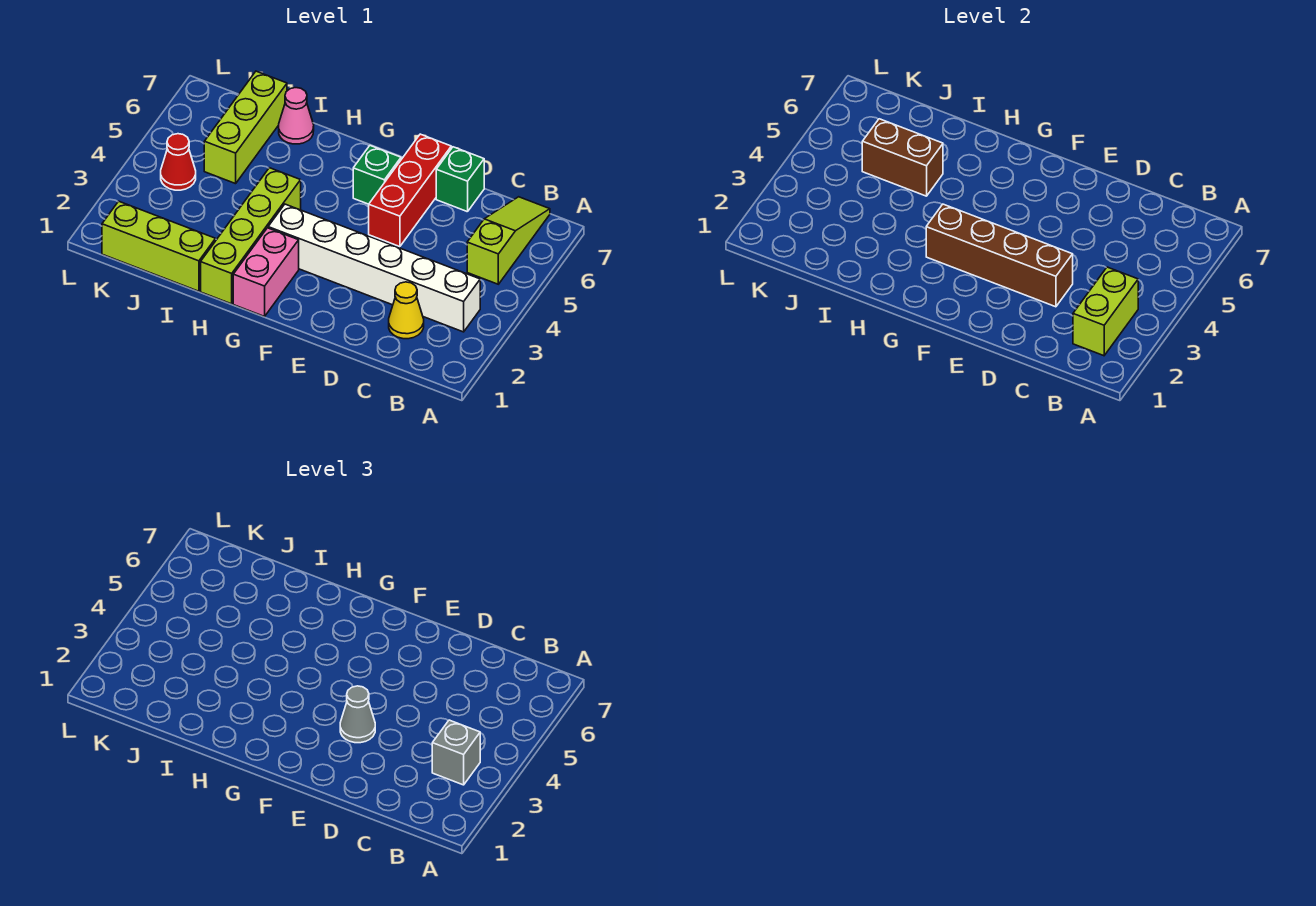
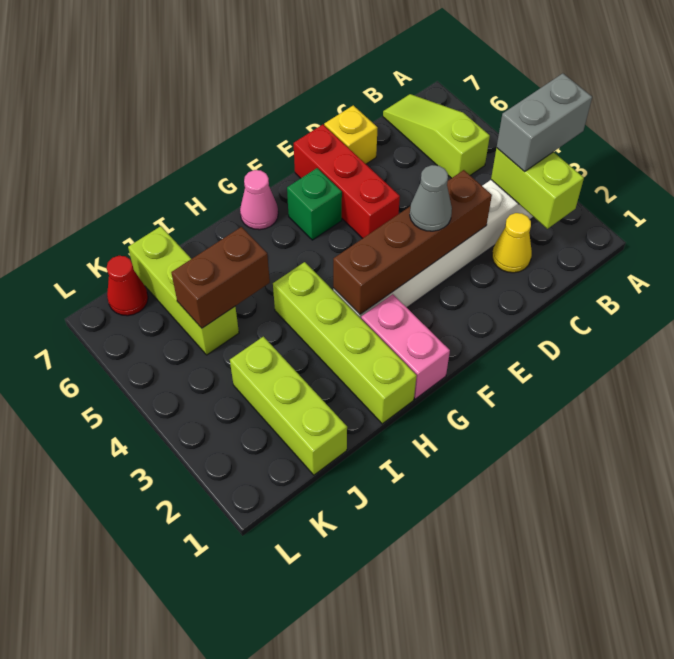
grey 1x1 brick [432,720,480,785] -> grey 1x2 brick [497,73,592,172]
green 1x1 brick [436,147,484,212] -> yellow 1x1 brick [324,105,378,164]
lime 1x3 brick [102,201,216,291] -> lime 1x3 brick turned to [230,337,347,475]
pink 1x1 cone [279,88,314,144] -> pink 1x1 cone moved to [240,170,278,230]
red 1x1 cone [161,134,196,190] -> red 1x1 cone moved to [107,256,148,316]

